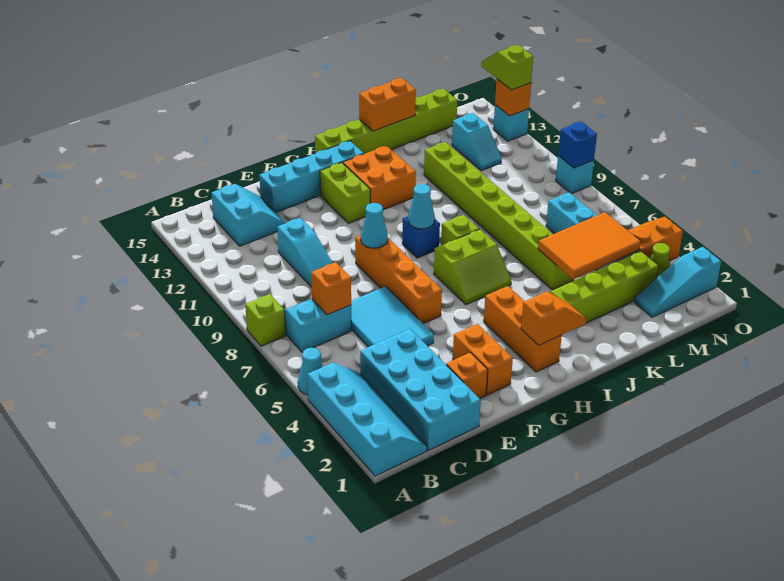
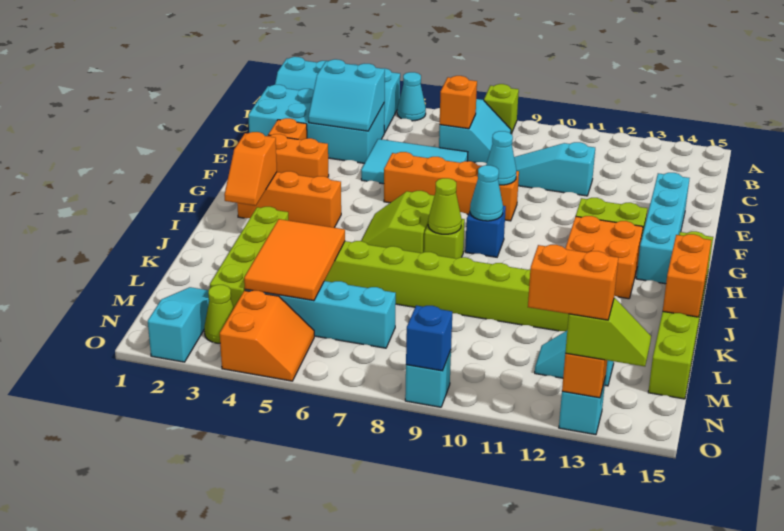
cyan 2x2 slope [212,184,285,246] -> cyan 2x2 slope moved to [308,59,385,131]
none -> lime 1x1 cone [428,178,462,234]
none -> orange 1x2 brick [528,245,618,320]

